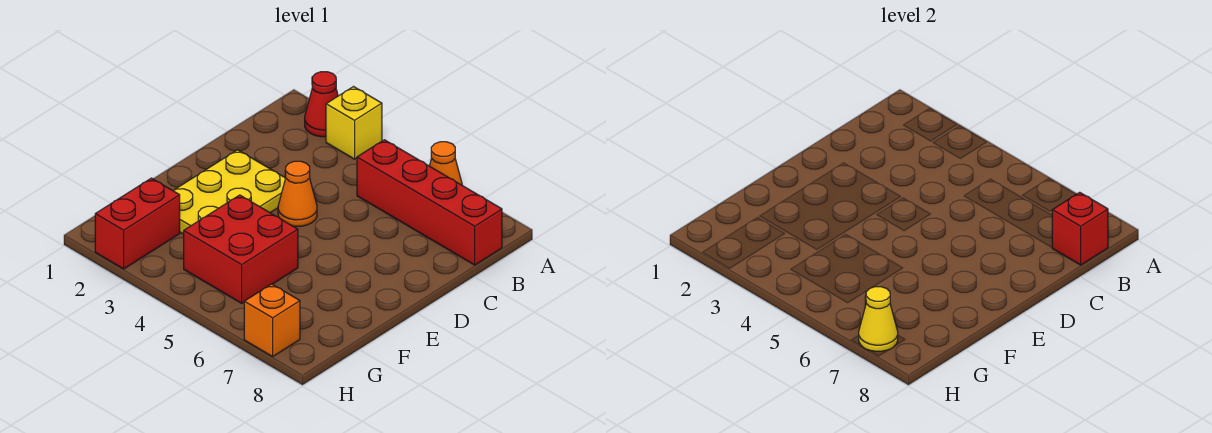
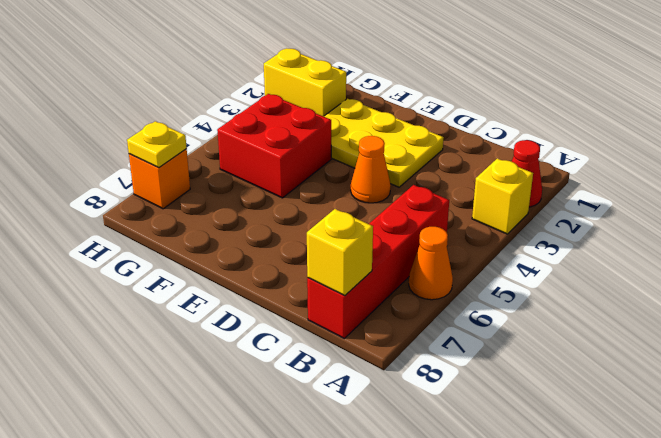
red 1x1 brick [1052,192,1108,265] -> yellow 1x1 brick [307,209,373,296]
red 1x2 brick [95,178,180,269] -> yellow 1x2 brick [264,49,346,117]
yellow 1x1 cone [859,287,898,351] -> yellow 1x1 plate [127,121,187,168]

